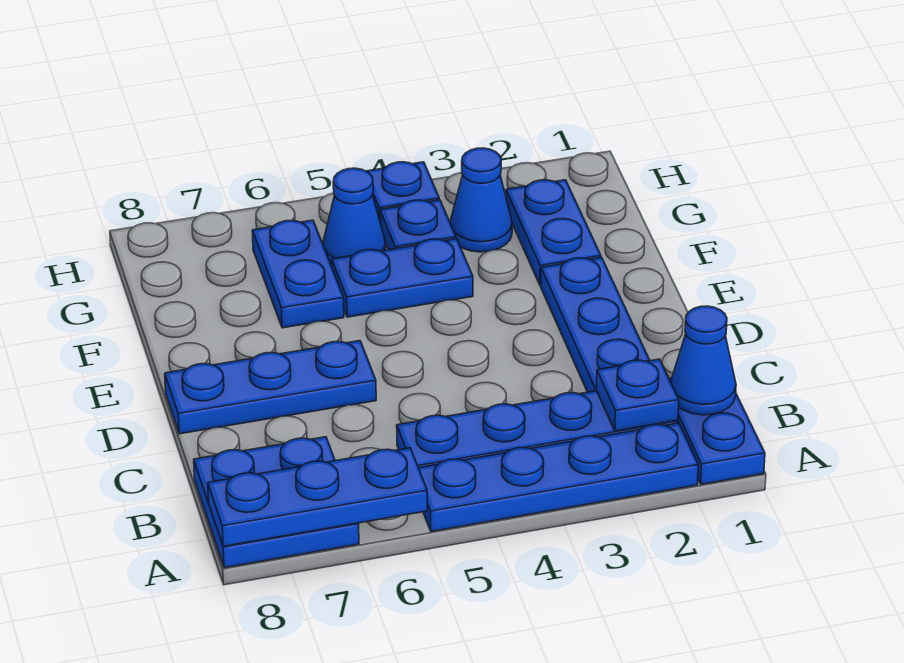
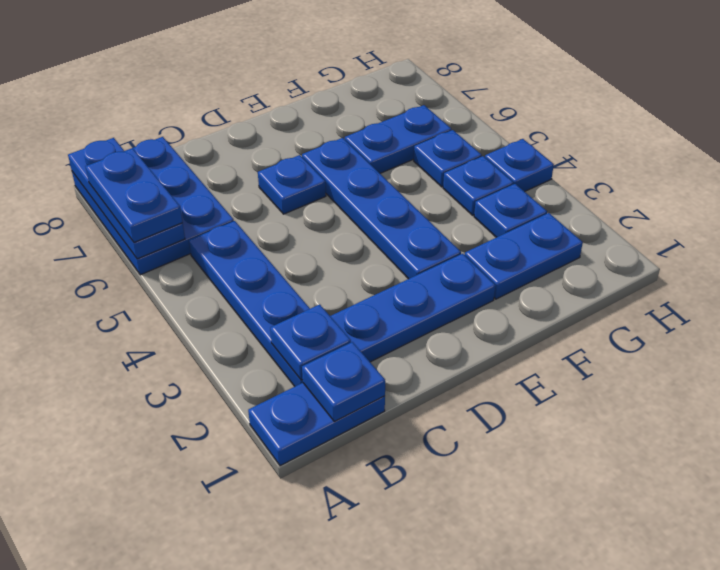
blue 1x4 plate [419,423,698,532] -> blue 1x4 plate moved to [302,138,461,279]
blue 2x2 plate [194,437,359,568] -> blue 2x3 plate [72,137,234,275]
blue 1x1 cone [671,306,736,415] -> blue 1x1 plate [302,342,385,422]
blue 1x3 plate [165,341,376,434] -> blue 1x1 plate [258,155,326,214]
blue 1x2 plate [332,239,473,317] -> blue 1x2 plate moved to [85,149,183,242]
blue 1x1 cone [450,148,512,252] -> blue 1x1 plate [474,184,547,237]
blue 1x1 cone [323,168,386,266] -> blue 1x1 plate [414,130,482,187]

